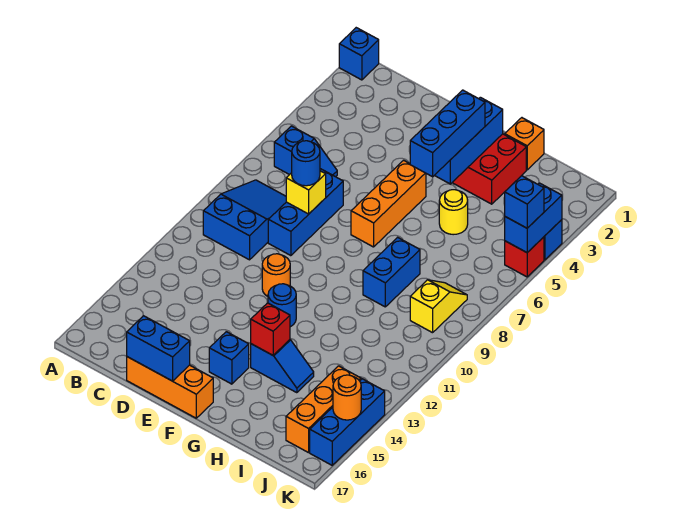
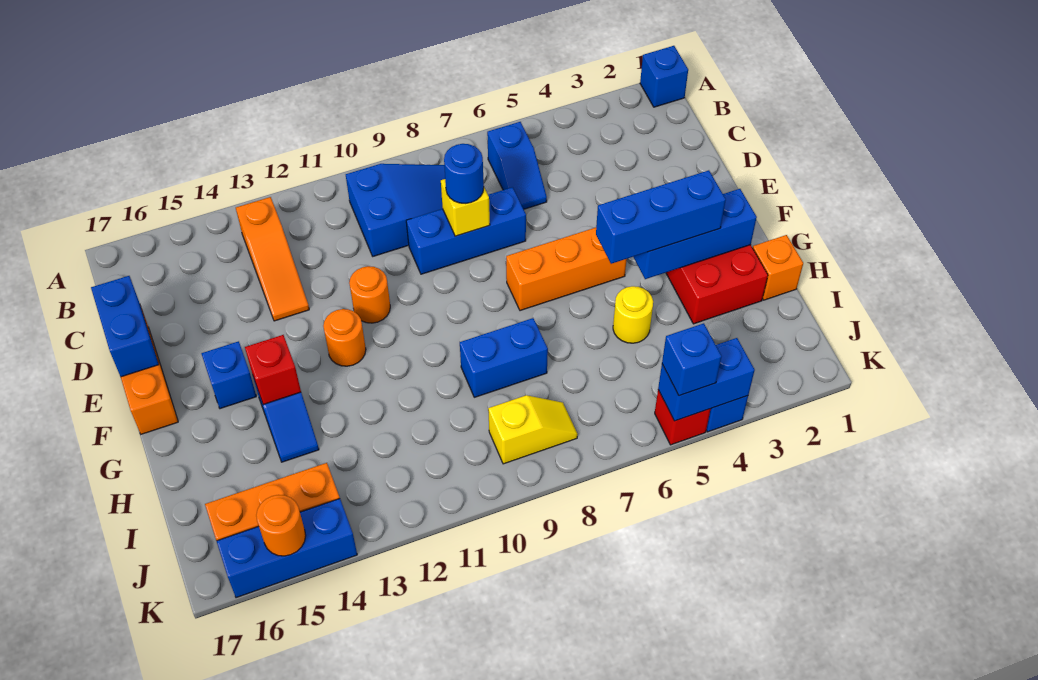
none -> orange 1x3 slope [236,197,309,321]
blue 1x1 round brick [268,284,296,327] -> orange 1x1 round brick [323,309,366,366]

